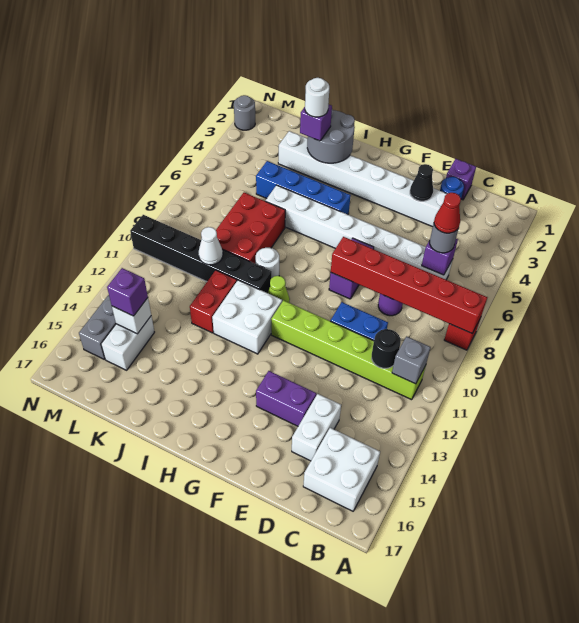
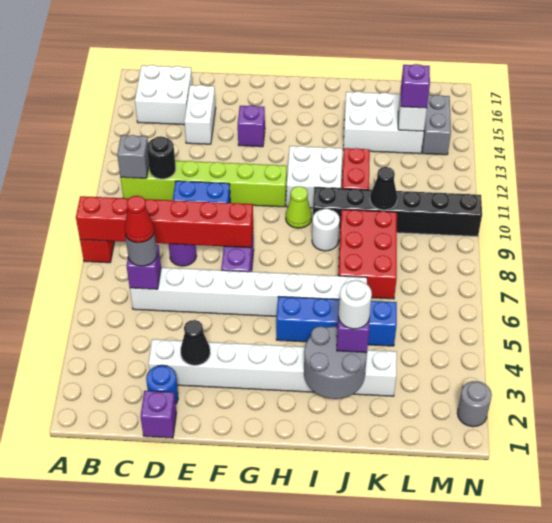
purple 1x2 brick [256,371,316,426] -> purple 1x1 brick [238,105,265,147]
white 1x1 cone [199,227,223,265] -> black 1x1 cone [370,167,397,210]
white 1x2 brick [101,316,154,370] -> white 2x3 brick [343,91,424,154]

